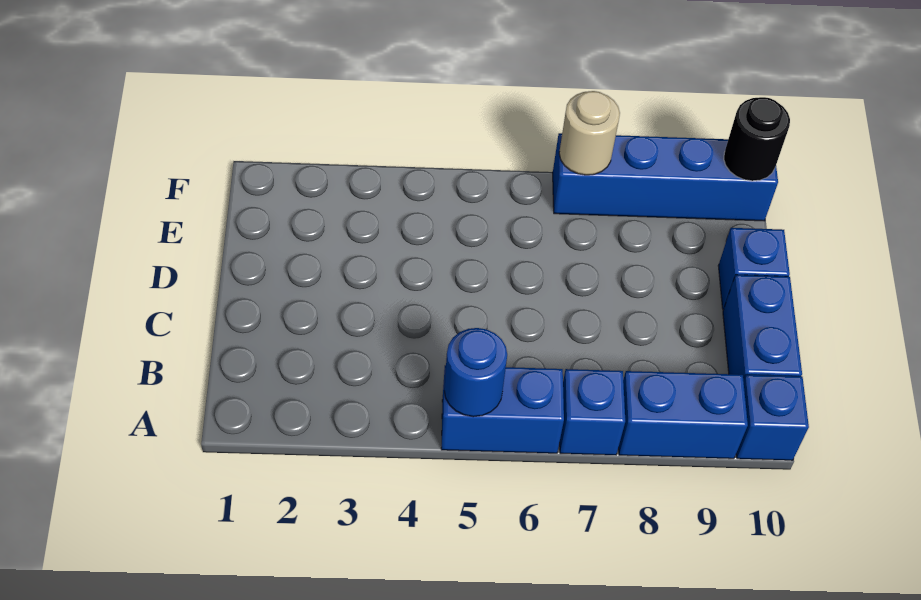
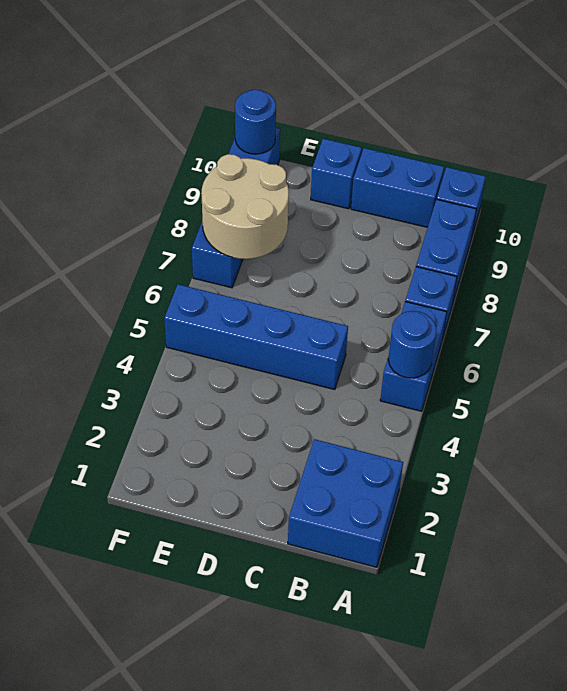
none -> blue 2x2 brick [288,439,403,567]
none -> blue 1x4 brick [164,284,348,390]
tan 1x1 round brick [559,91,620,175] -> tan 2x2 round brick [201,154,289,259]
black 1x1 round brick [724,97,790,181] -> blue 1x1 round brick [235,90,276,154]

